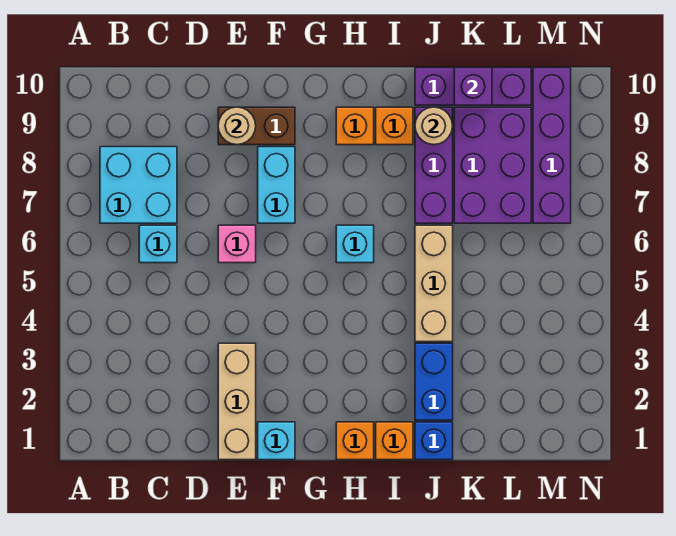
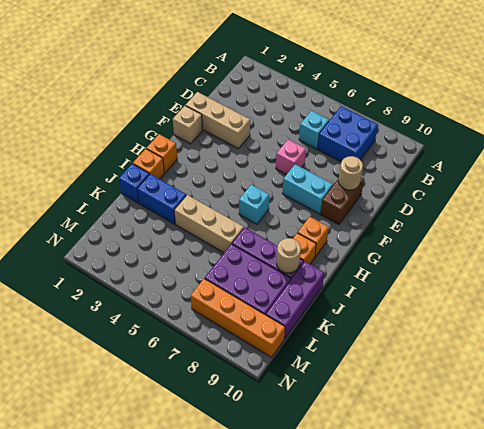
cyan 2x2 brick [100,147,177,223] -> blue 2x2 brick [318,106,378,162]
cyan 1x1 brick [258,422,295,460] -> tan 1x1 brick [173,106,203,144]
purple 1x1 brick [454,68,492,105] -> none
purple 1x4 brick [533,68,571,223] -> orange 1x4 brick [191,279,285,357]

